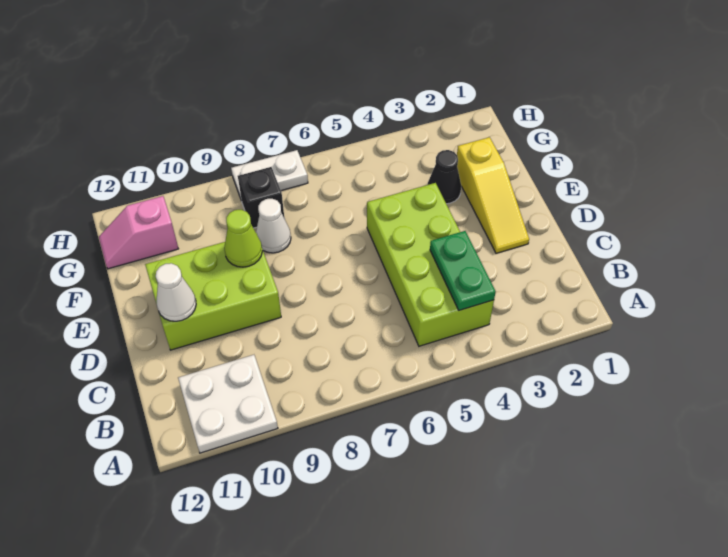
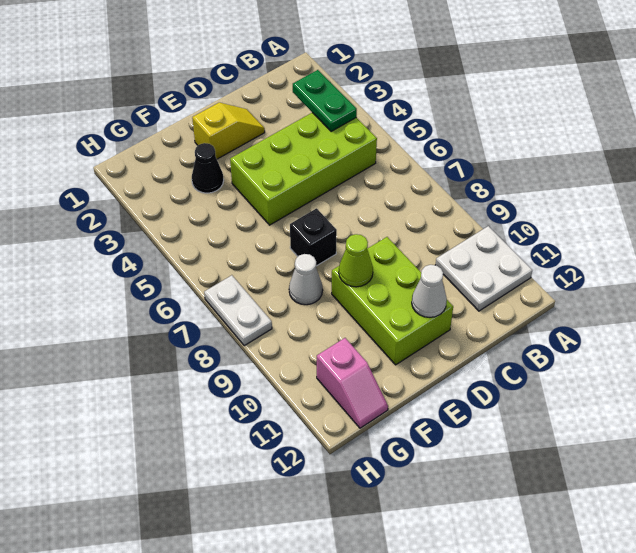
green 1x2 plate [430,231,496,310] -> green 1x2 plate turned to [293,70,357,132]
yellow 1x3 slope [457,137,529,253] -> yellow 1x2 slope [192,103,265,159]
black 1x1 brick [238,167,284,228] -> black 1x1 brick moved to [290,208,337,266]

